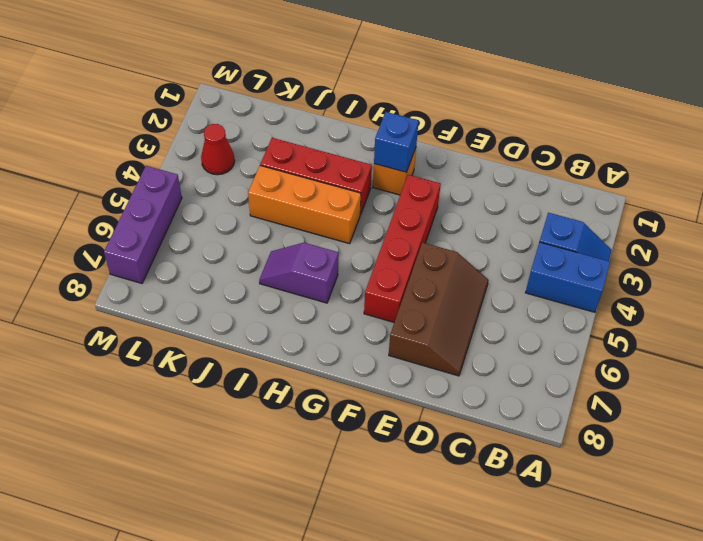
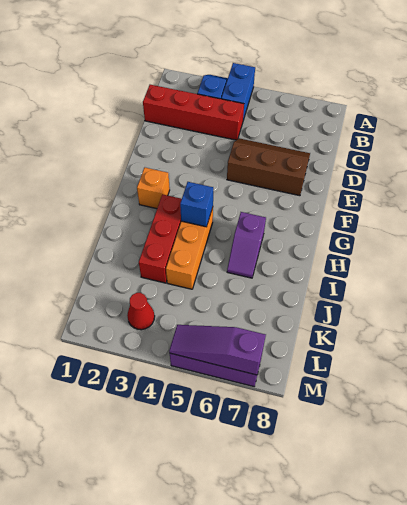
red 1x4 brick [364,175,441,322] -> red 1x4 brick moved to [143,85,244,140]
blue 1x1 brick [374,112,419,172] -> blue 1x1 brick moved to [180,182,213,227]
none -> purple 1x3 slope [169,325,266,375]

